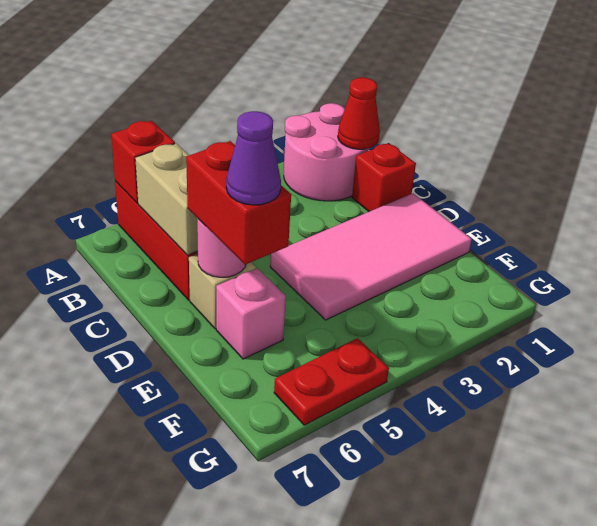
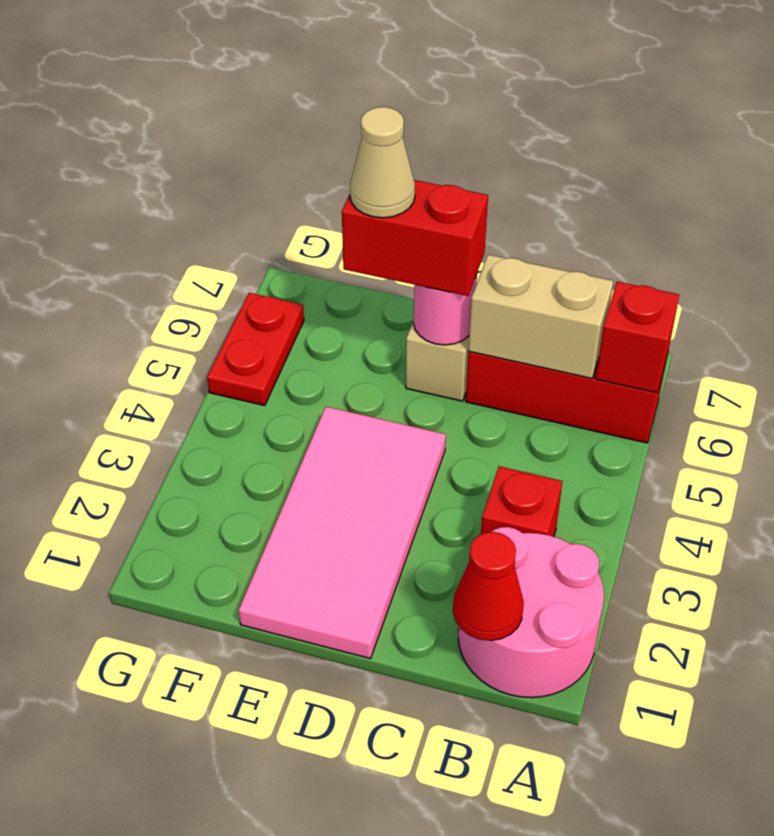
red 1x1 brick [352,143,416,212] -> red 1x1 brick moved to [481,466,563,537]
pink 1x1 brick [216,268,286,359] -> none
purple 1x1 cone [226,111,281,205] -> tan 1x1 cone [350,107,415,218]

